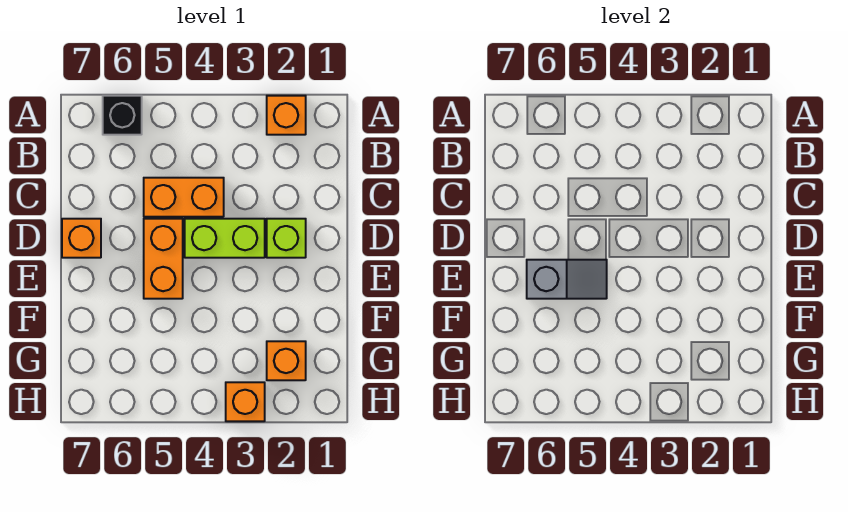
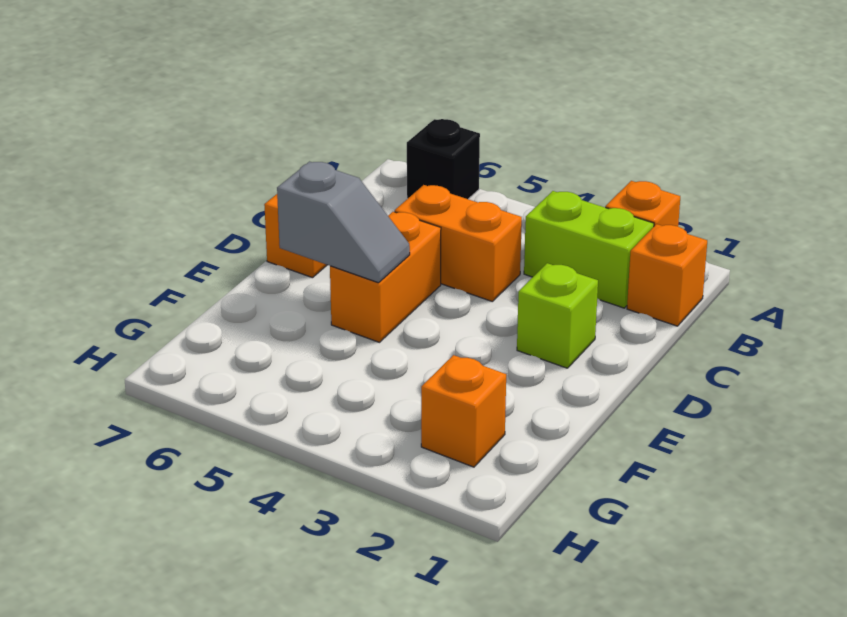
lime 1x2 brick [185,219,265,258] -> lime 1x2 brick moved to [524,191,654,308]
orange 1x1 brick [226,382,265,421] -> orange 1x1 brick moved to [627,224,707,326]

